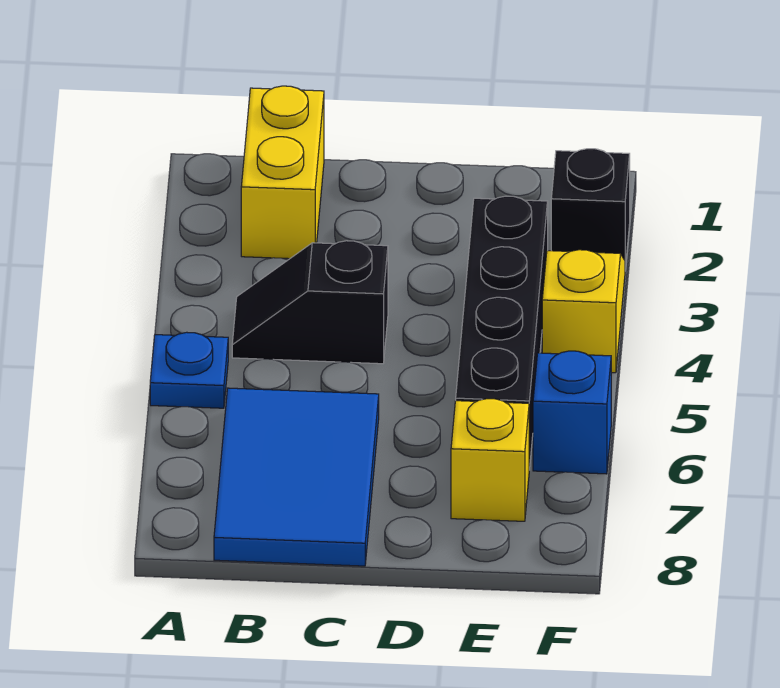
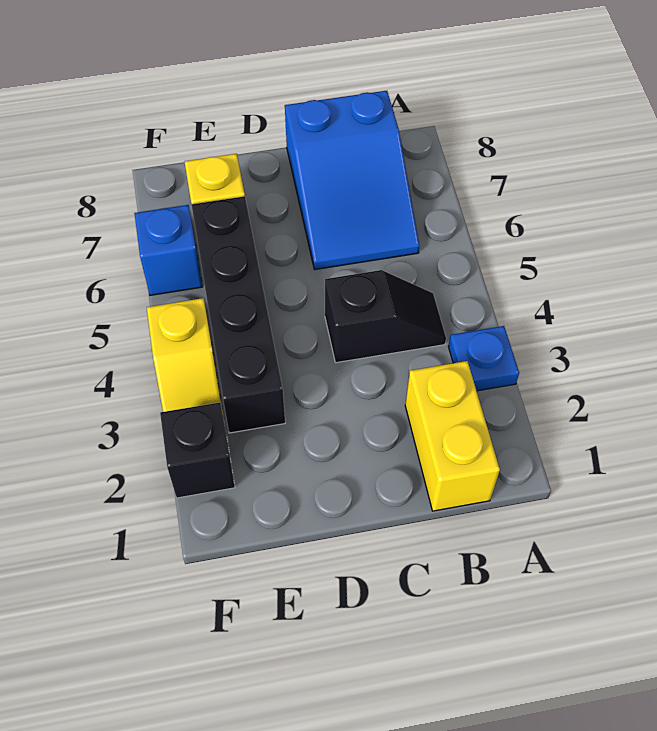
blue 1x1 plate [150,332,228,408] -> blue 1x1 plate moved to [448,326,519,391]
blue 2x3 tile [214,388,379,566] -> blue 2x3 slope [285,91,420,270]

